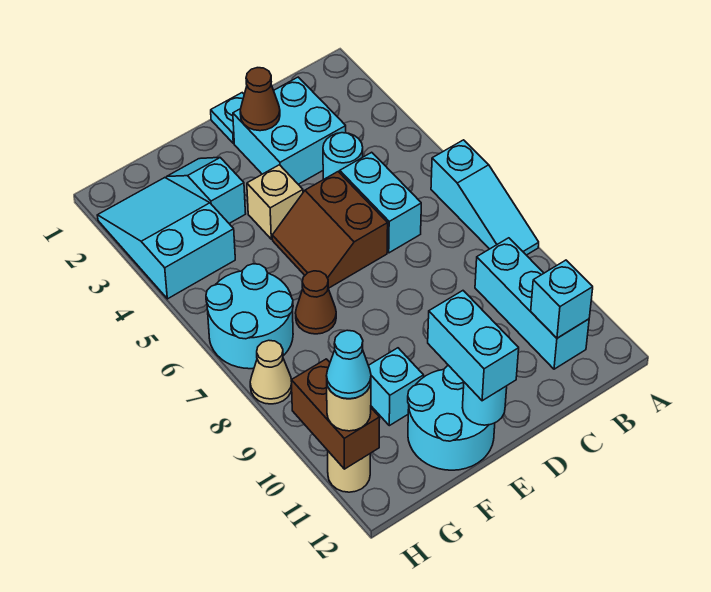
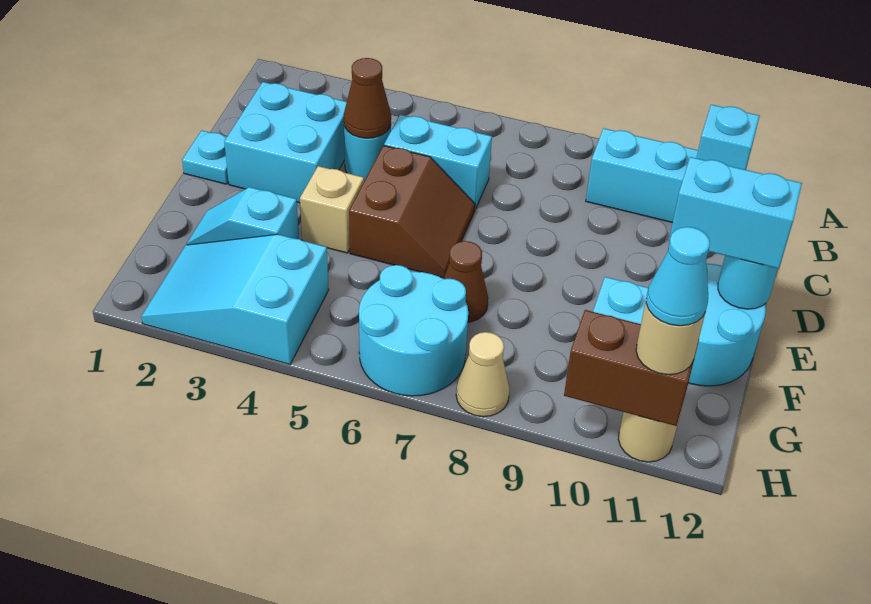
cyan 1x3 slope [431,140,539,255] -> none
brown 1x1 cone [240,68,280,131] -> brown 1x1 cone moved to [344,58,391,138]
brown 2x2 slope [272,172,388,288] -> brown 2x2 slope turned to [349,146,475,278]

